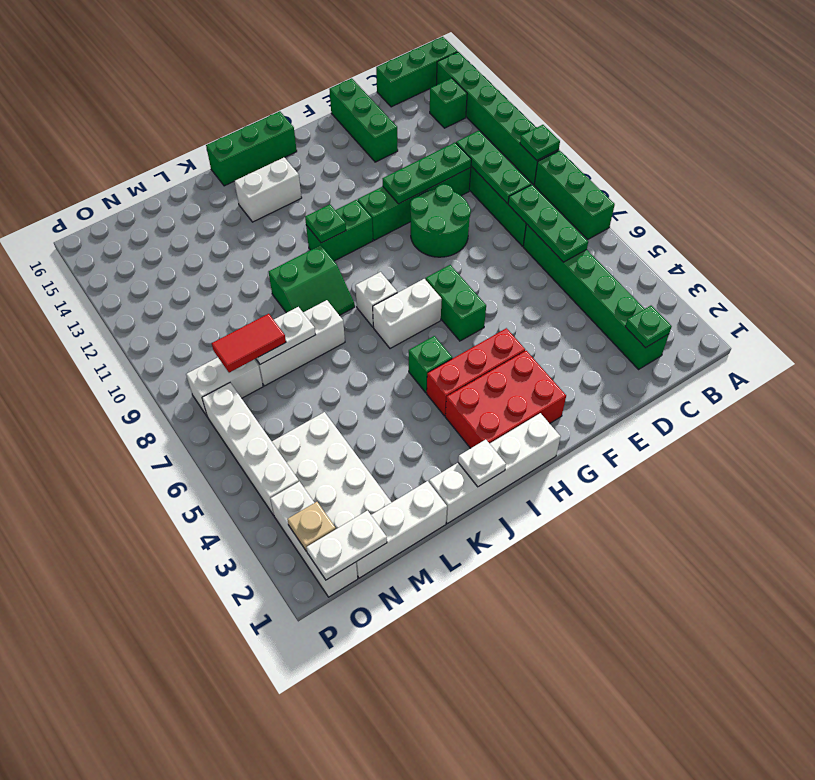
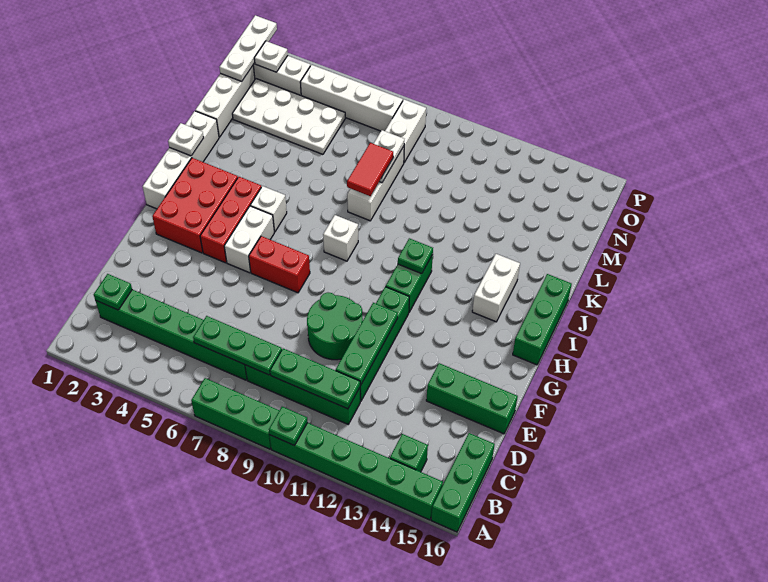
green 1x2 brick [426,265,486,341] -> red 1x2 brick [249,236,310,293]
white 1x2 brick [373,279,442,349] -> white 1x2 brick moved to [224,206,274,273]
green 1x1 brick [409,336,452,393] -> white 1x1 brick [250,186,287,232]
green 2x2 slope [269,245,355,315] -> none
red 1x2 tile [212,314,286,373] -> red 1x2 tile moved to [347,143,393,196]
white 1x2 plate [306,511,387,580] -> white 1x3 plate [219,15,277,82]
tan 1x1 plate [287,502,336,552] -> white 1x1 plate [254,41,288,72]

